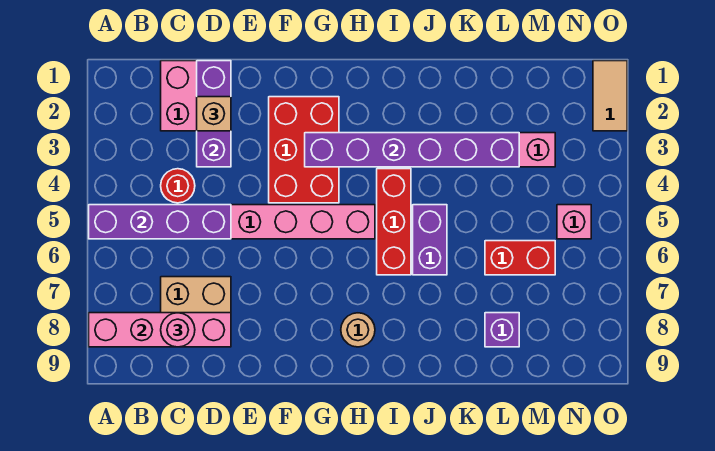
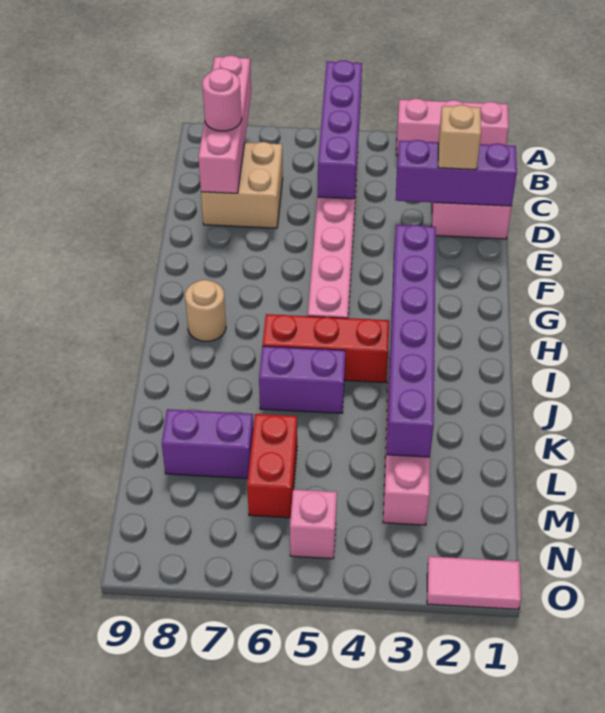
none -> pink 1x3 brick [396,99,509,156]
red 1x1 round brick [161,169,195,203] -> none
red 2x3 brick [269,97,339,203] -> none
purple 1x1 brick [485,313,519,347] -> purple 1x2 brick [162,409,253,478]
tan 1x2 tile [593,61,627,131] -> pink 1x2 tile [427,556,521,609]

